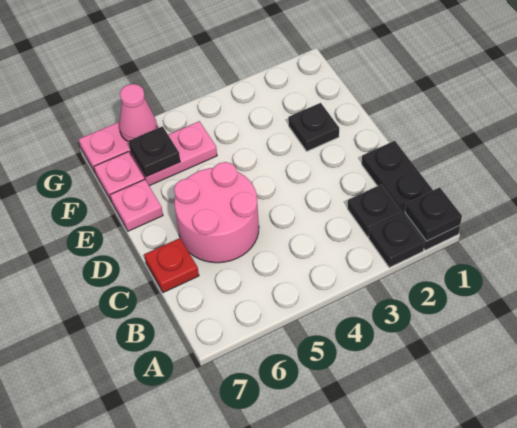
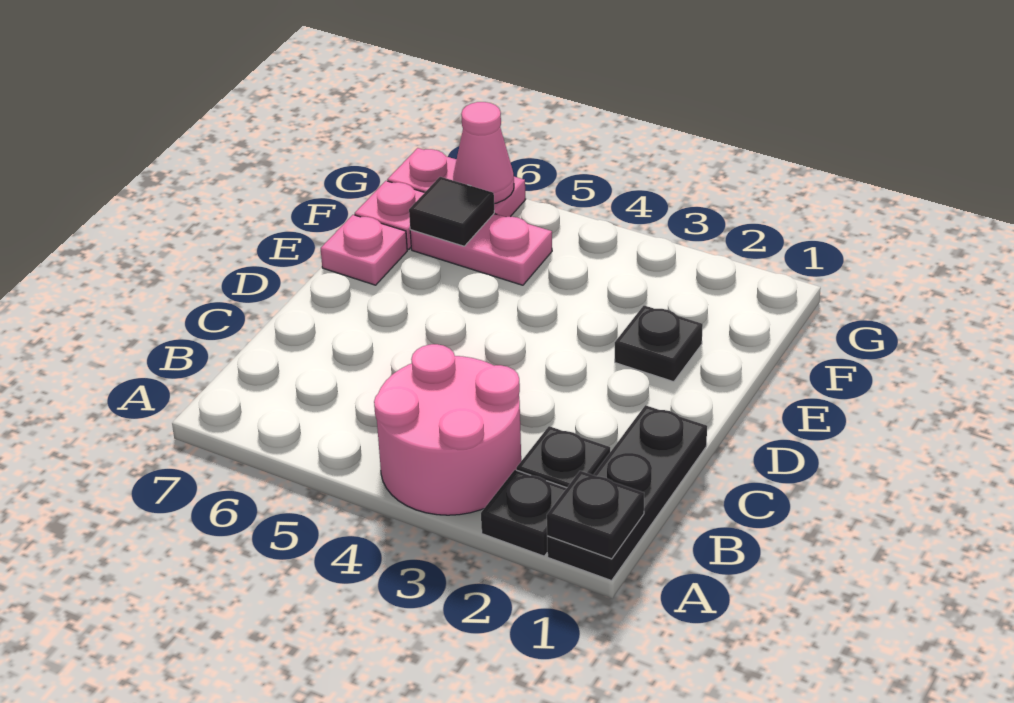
pink 2x2 round brick [174,162,259,263] -> pink 2x2 round brick moved to [374,344,521,515]
red 1x1 plate [144,238,199,293] -> none
black 1x1 plate [128,126,180,177] -> black 1x1 tile [409,177,494,246]

